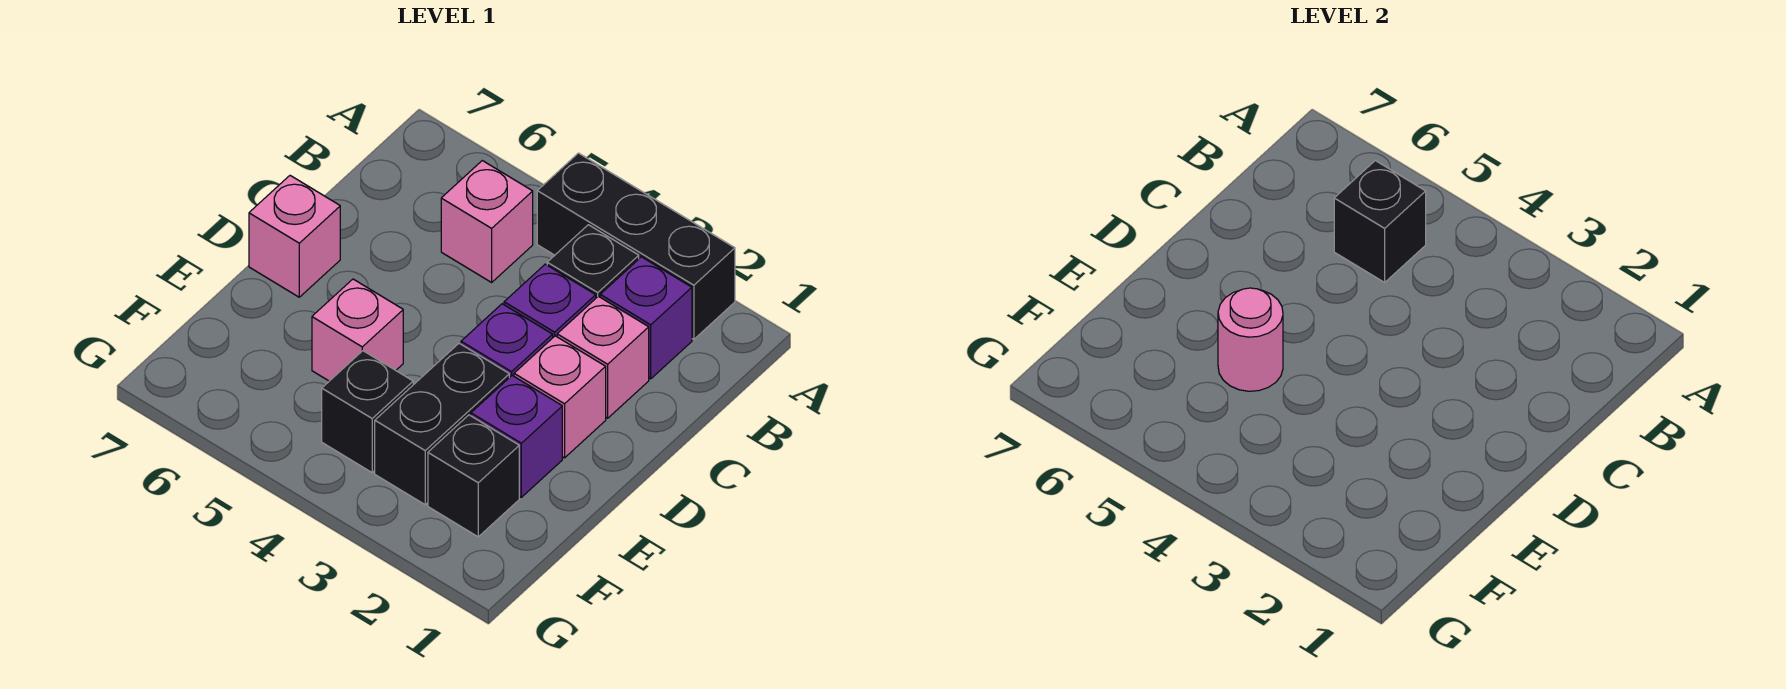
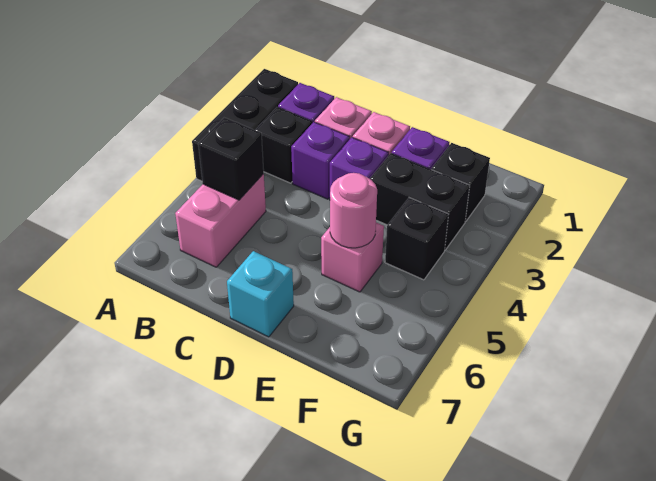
pink 1x1 brick [441,161,533,282] -> pink 1x2 brick [175,174,266,267]
pink 1x1 brick [249,176,340,297] -> cyan 1x1 brick [227,251,294,337]

